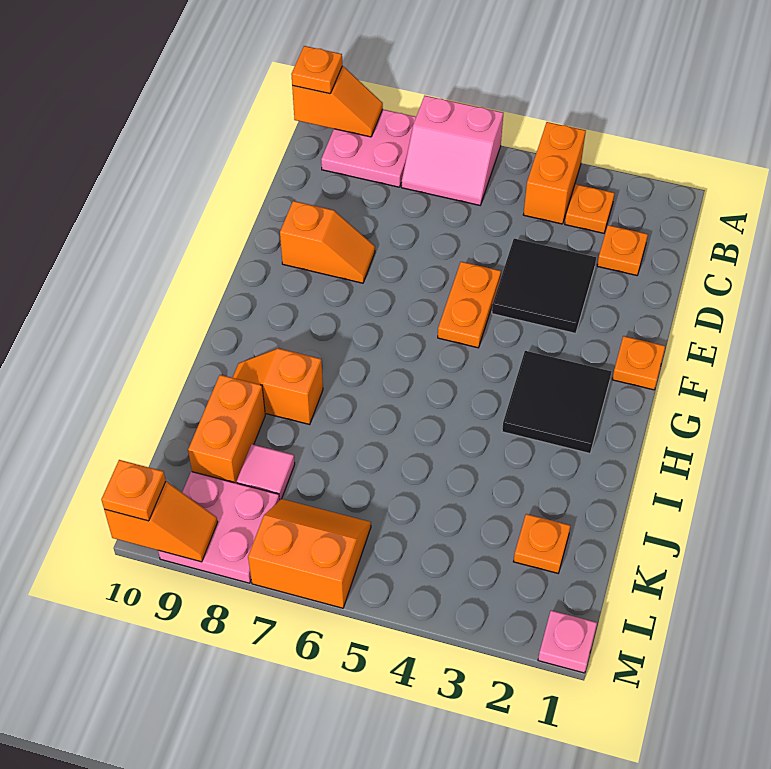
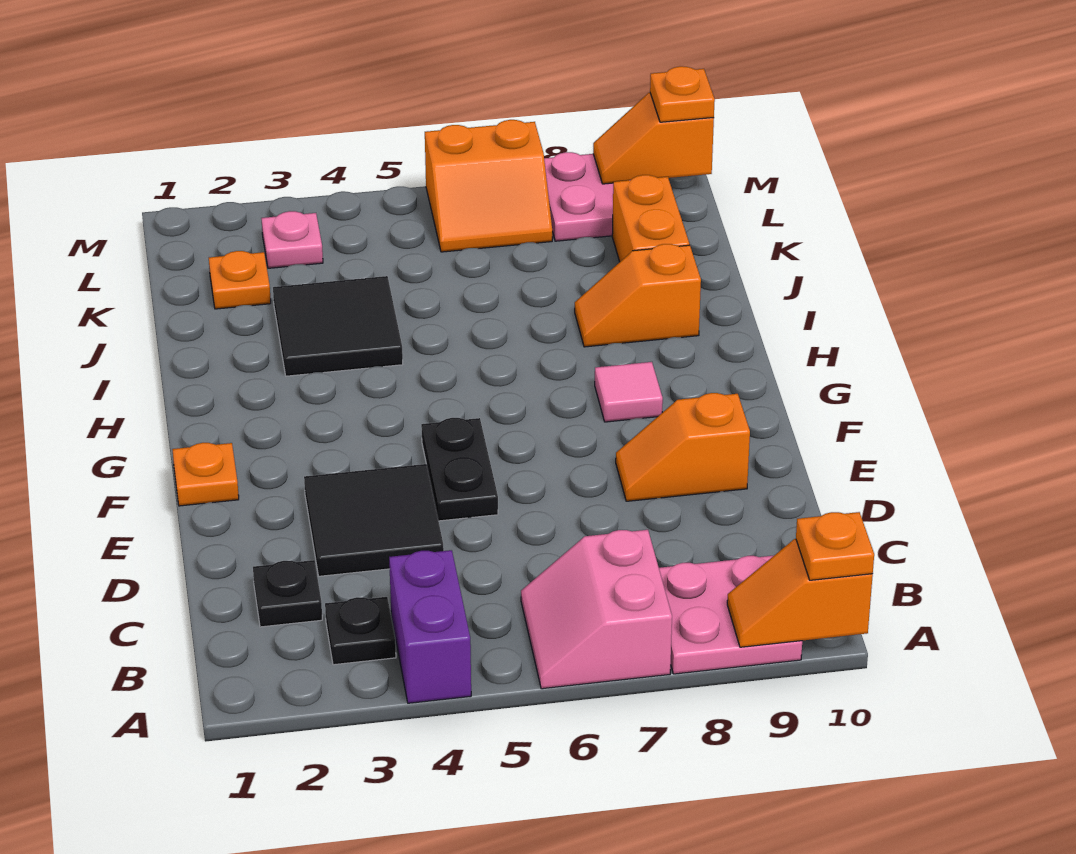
orange 1x2 brick [523,122,586,224] -> purple 1x2 brick [389,550,471,703]
pink 2x2 slope [401,96,503,205] -> pink 2x2 slope turned to [521,530,672,689]
orange 1x1 plate [565,184,615,233] -> black 1x1 plate [325,597,396,665]
orange 1x1 plate [597,225,648,275] -> black 1x1 plate [253,560,322,627]
orange 1x2 plate [438,262,501,348] -> black 1x2 plate [421,418,498,521]
black 2x2 tile [502,351,611,453] -> black 2x2 tile moved to [273,276,403,376]
orange 1x2 slope [233,348,323,424] -> orange 1x2 slope turned to [575,244,701,347]
pink 1x1 tile [237,444,295,500] -> pink 1x1 tile moved to [595,362,663,422]
pink 1x1 plate [538,611,597,673] -> pink 1x1 plate moved to [261,211,323,268]

